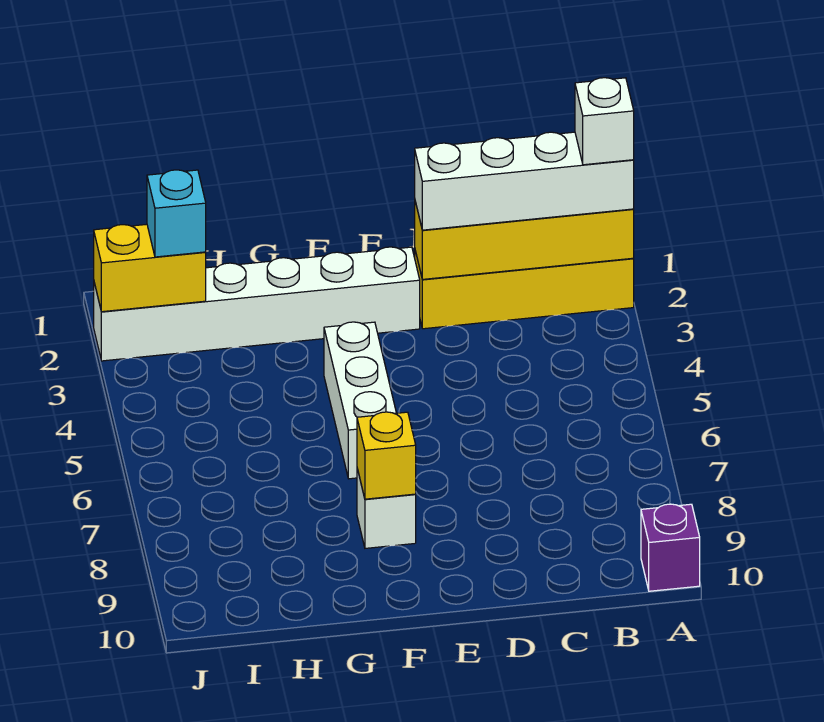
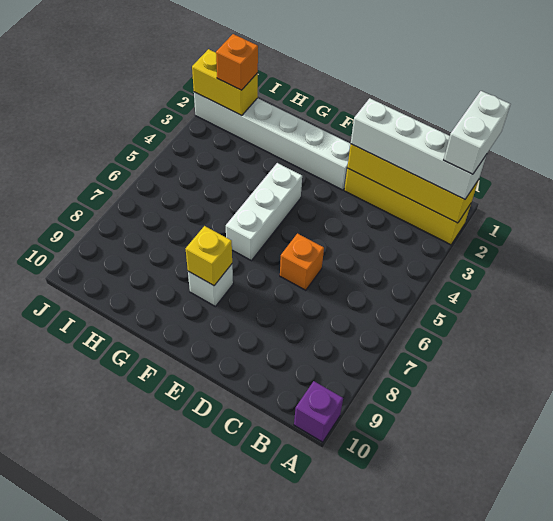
white 1x1 brick [575,78,634,165] -> white 1x2 brick [444,91,510,174]
none -> orange 1x1 brick [280,234,324,290]
cyan 1x1 brick [147,170,206,257] -> orange 1x1 brick [216,34,258,90]

